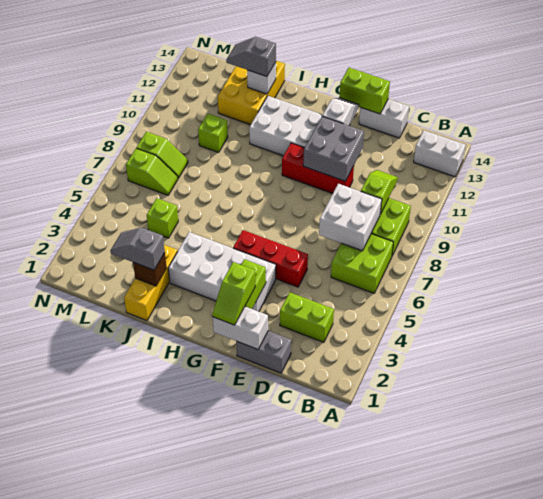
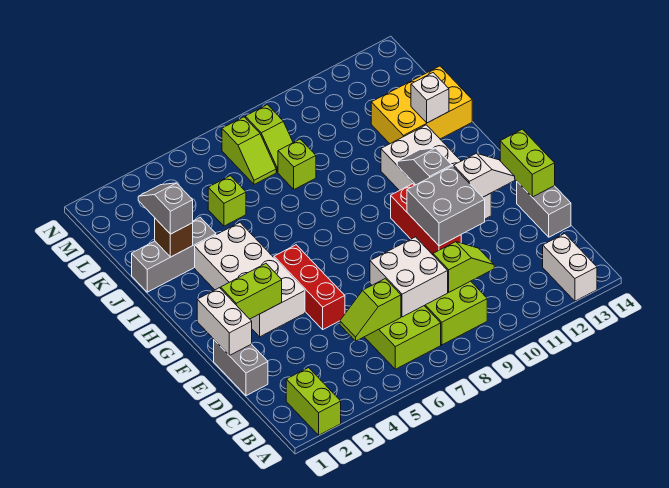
lime 1x2 brick [280,292,334,342] -> lime 1x2 brick moved to [286,368,341,435]
white 1x2 brick [359,99,409,138] -> grey 1x2 brick [517,182,571,237]
lime 1x2 slope [212,262,255,325] -> lime 1x2 slope moved to [340,279,401,341]
yellow 1x3 brick [124,245,178,320] -> grey 1x3 brick [132,217,216,292]
grey 1x2 slope [226,37,276,77] -> grey 1x2 slope moved to [397,148,452,185]
lime 1x1 brick [198,114,228,152] -> lime 1x1 brick moved to [278,139,316,189]

